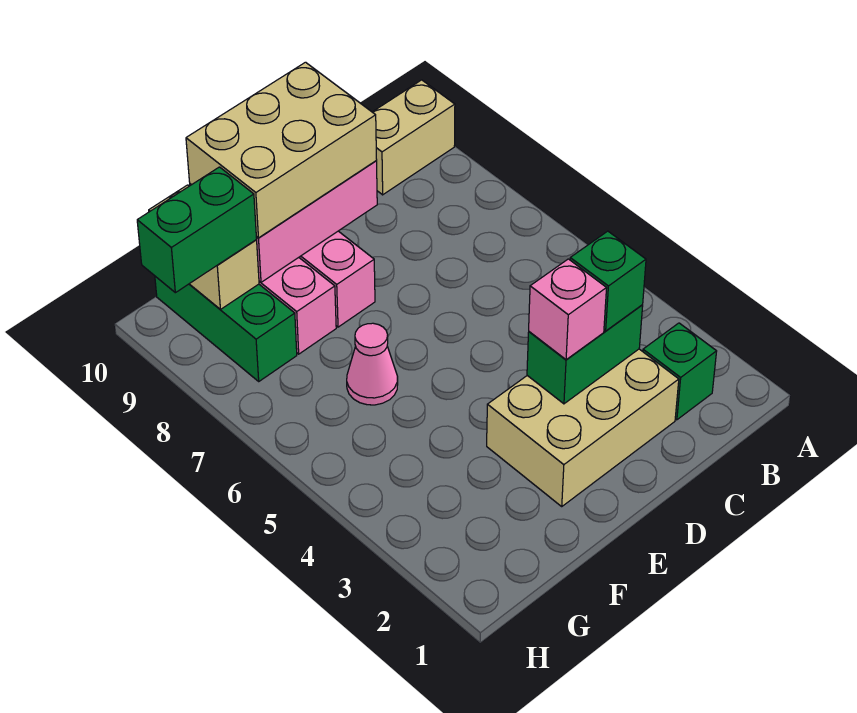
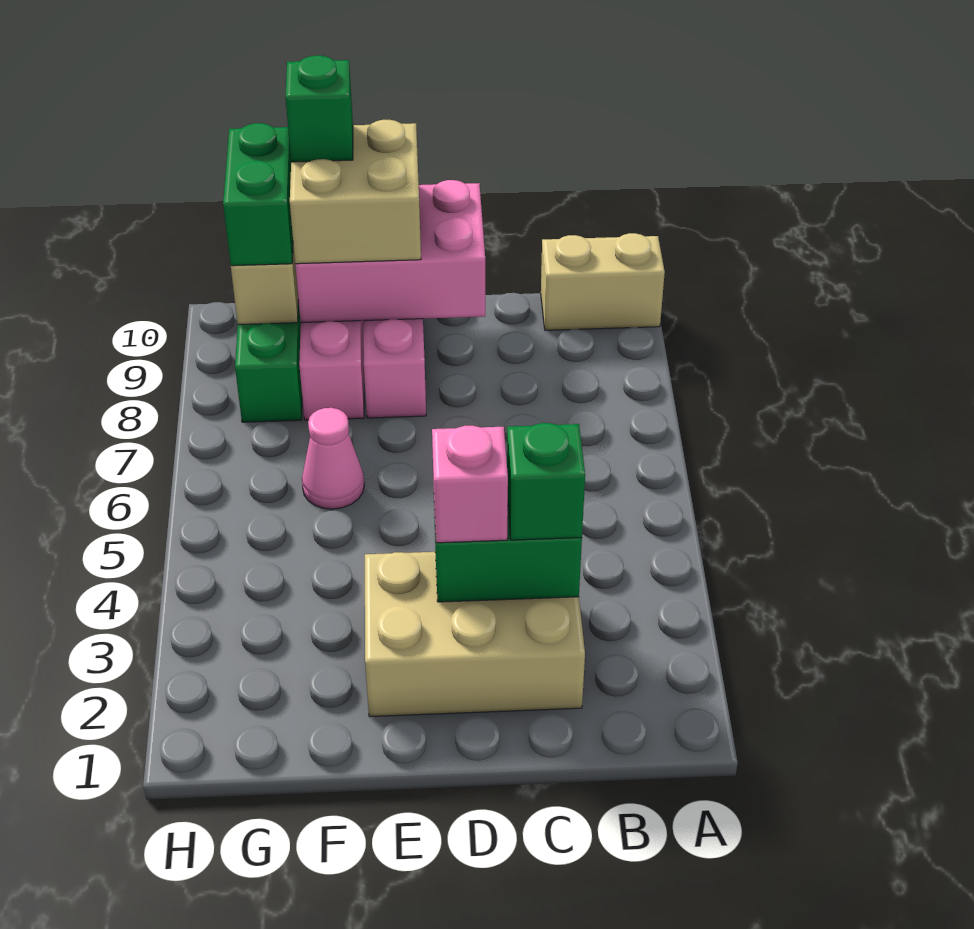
green 1x1 brick [643,323,717,420] -> green 1x1 brick moved to [285,55,353,162]
tan 2x3 brick [186,62,377,238] -> tan 2x2 brick [290,120,421,264]
green 1x2 brick [137,167,257,293] -> green 1x2 brick turned to [223,123,293,266]

